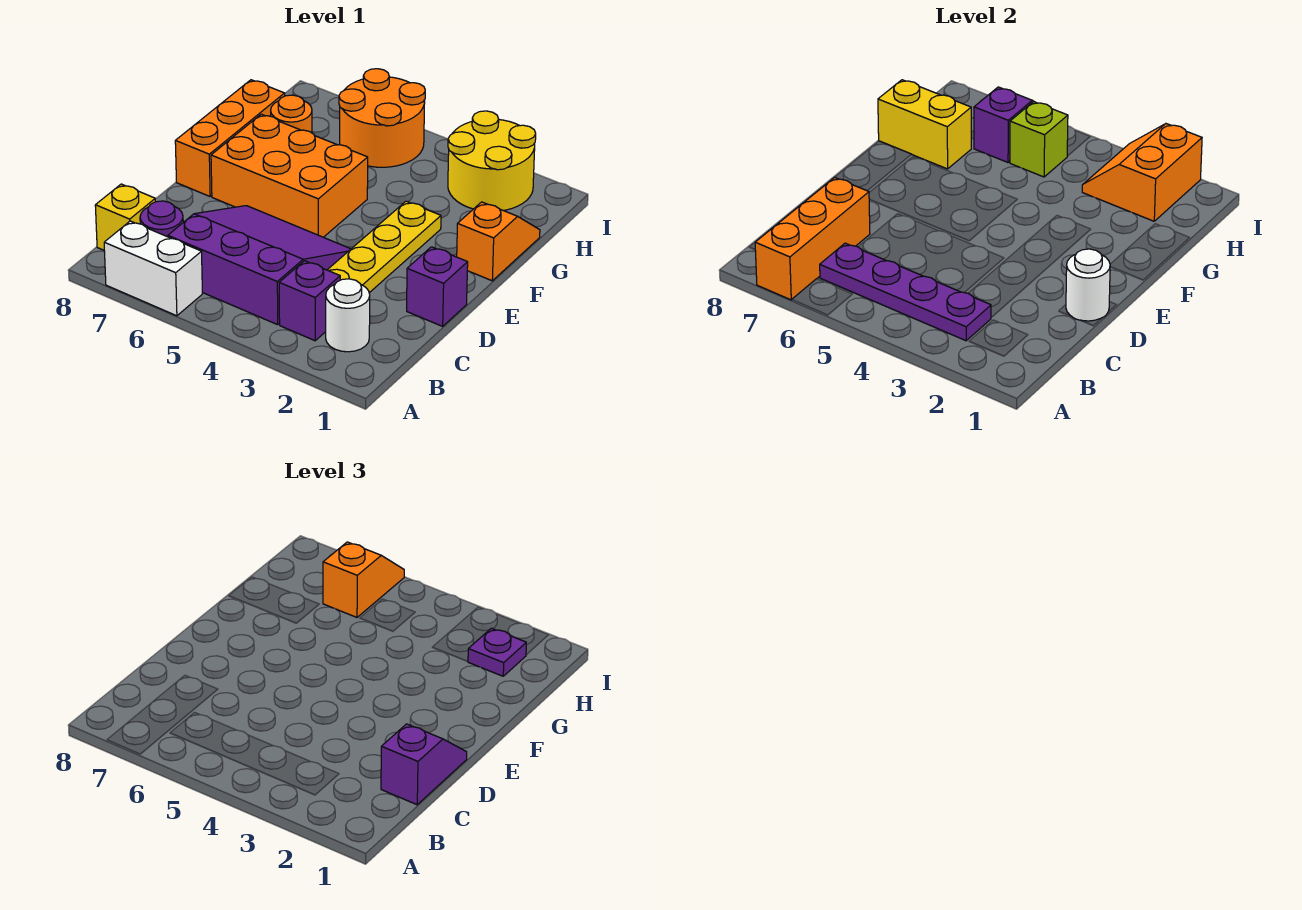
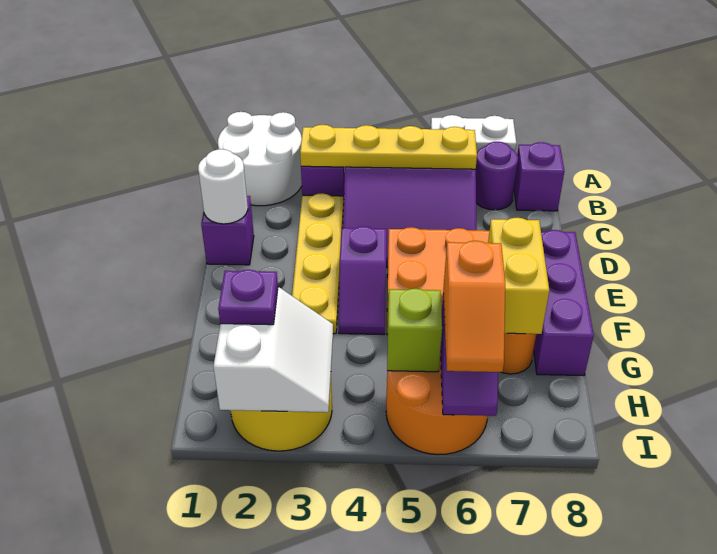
orange 1x3 brick [755,177,870,300] -> none
white 1x1 round brick [326,279,370,352] -> white 2x2 round brick [218,112,302,206]
purple 1x4 plate [820,243,991,341] -> yellow 1x4 plate [300,125,477,169]
yellow 1x1 brick [95,184,155,250] -> purple 1x1 brick [514,142,564,211]
purple 1x2 slope [381,724,467,805] -> purple 1x2 slope moved to [339,226,386,335]
orange 1x3 brick [175,80,285,196] -> purple 1x3 brick [534,230,594,376]
orange 1x2 slope [457,202,540,281] -> none
yellow 1x2 brick [878,80,971,169] -> yellow 1x2 brick turned to [488,218,549,334]
orange 2x2 slope [1082,124,1202,221] -> white 2x2 slope [214,287,333,412]

